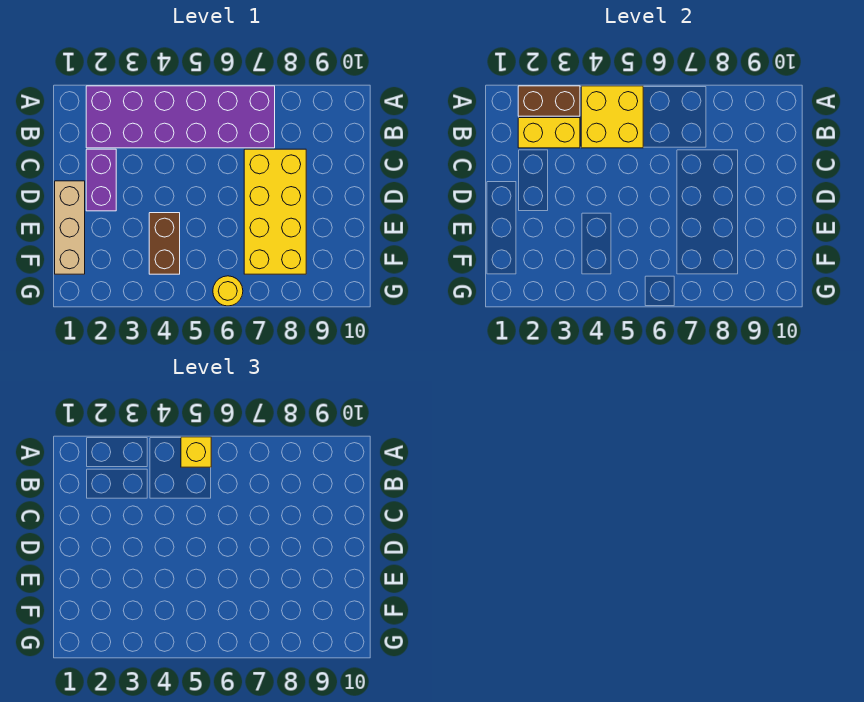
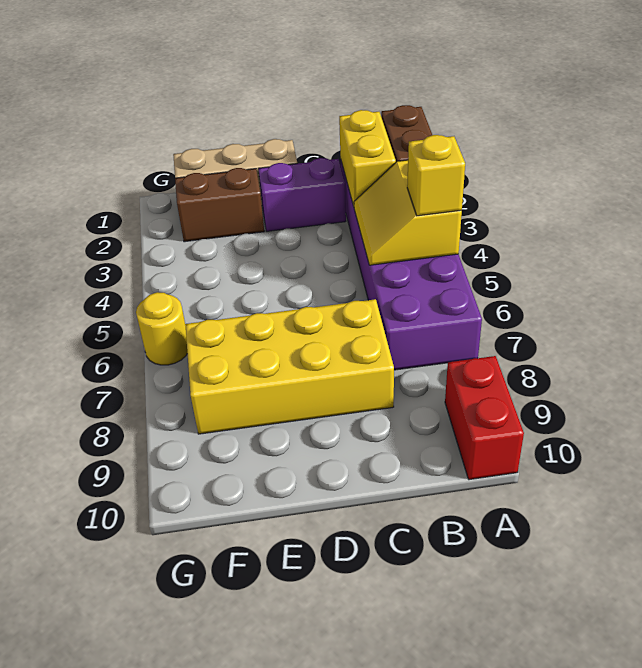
yellow 2x2 brick [581,86,643,148] -> yellow 2x2 slope [354,160,462,265]
none -> red 1x2 brick [445,356,524,480]
brown 1x2 brick [149,213,180,274] -> brown 1x2 brick moved to [175,168,264,242]

